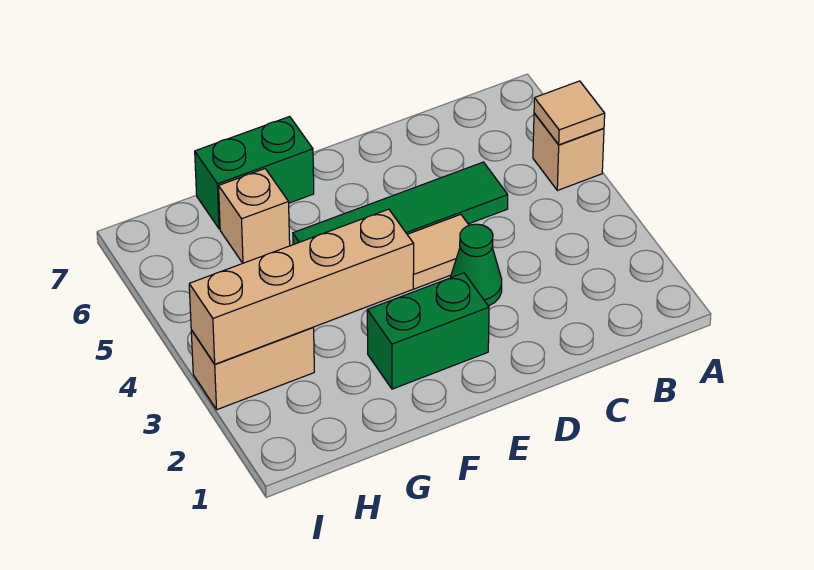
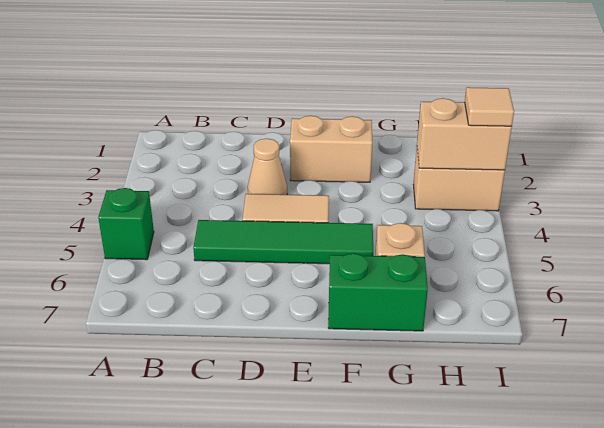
tan 1x1 brick [533,113,604,190] -> green 1x1 brick [98,188,154,260]
tan 1x1 tile [534,81,605,145] -> tan 1x1 tile moved to [465,87,514,127]
green 1x1 cone [450,224,502,306] -> tan 1x1 cone [248,139,287,195]
green 1x2 brick [367,273,489,389] -> tan 1x2 brick [290,116,372,182]
tan 1x4 brick [189,209,414,364] -> tan 1x2 brick [417,98,512,170]

